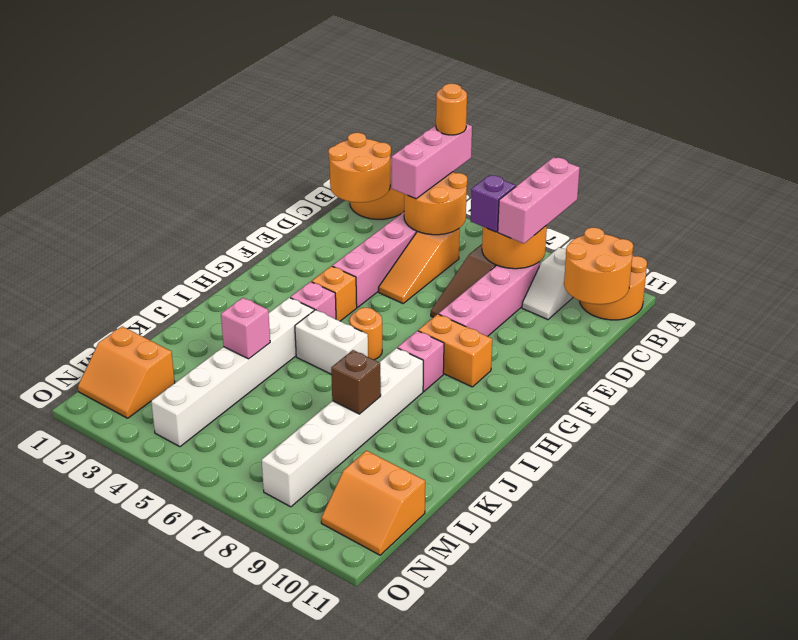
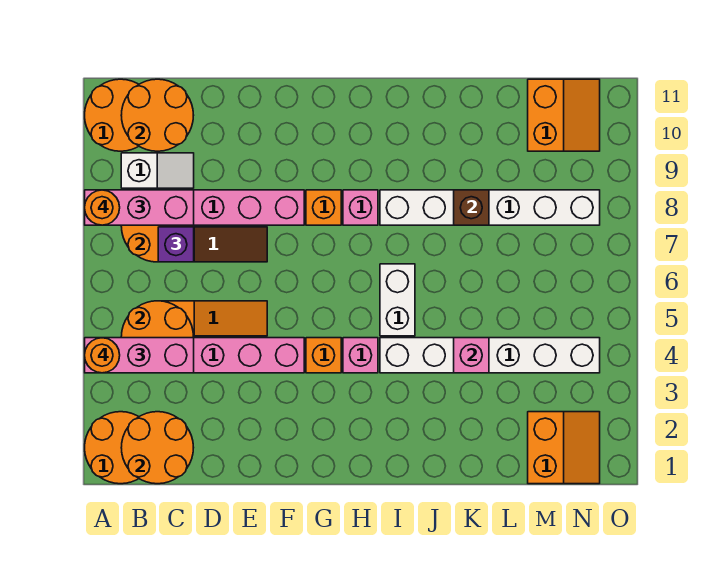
orange 1x2 brick [418,314,492,387] -> orange 1x1 brick [306,190,341,225]
orange 1x1 round brick [350,308,382,360] -> orange 1x1 round brick moved to [85,190,120,225]

